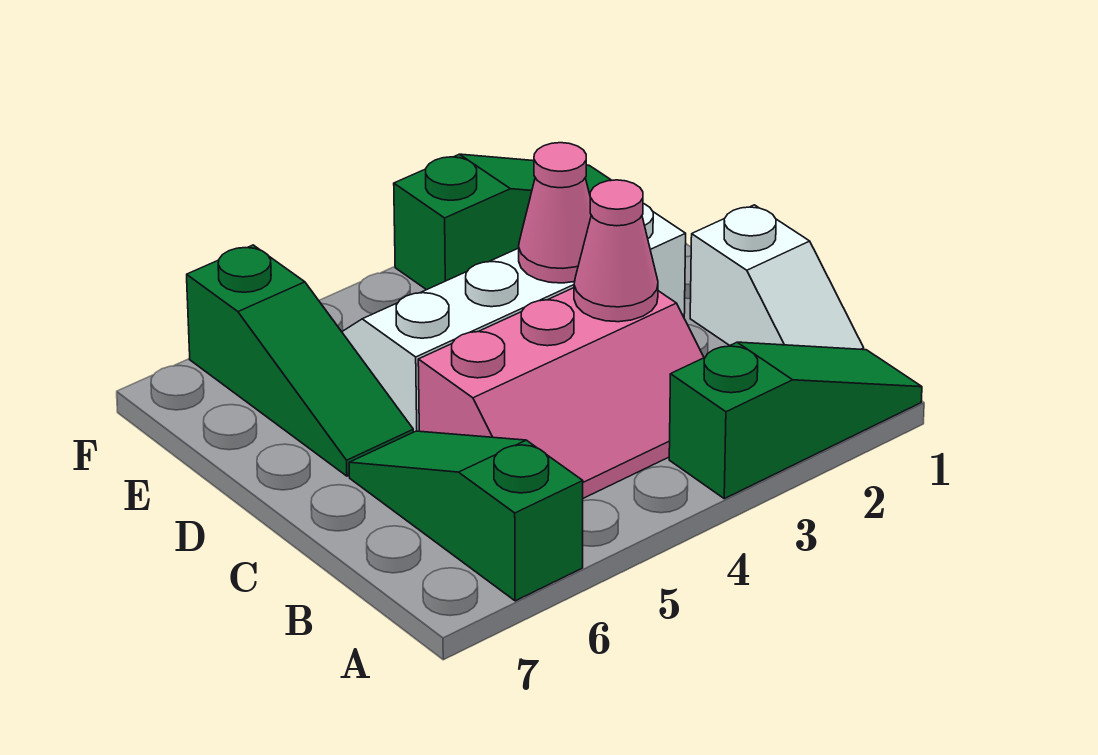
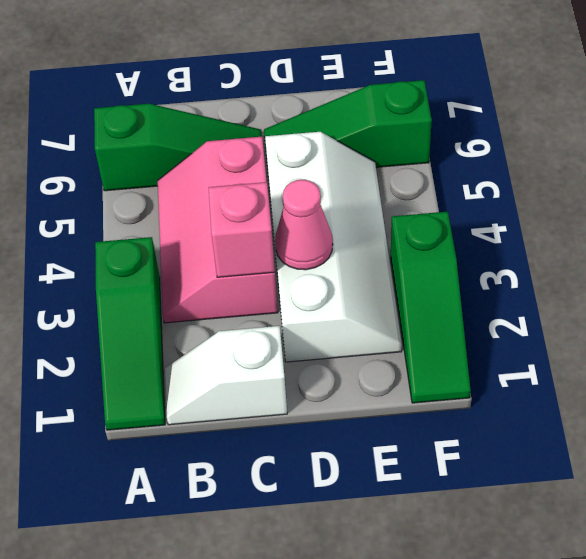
pink 1x1 cone [574,180,658,322] -> pink 1x1 brick [209,182,275,277]

